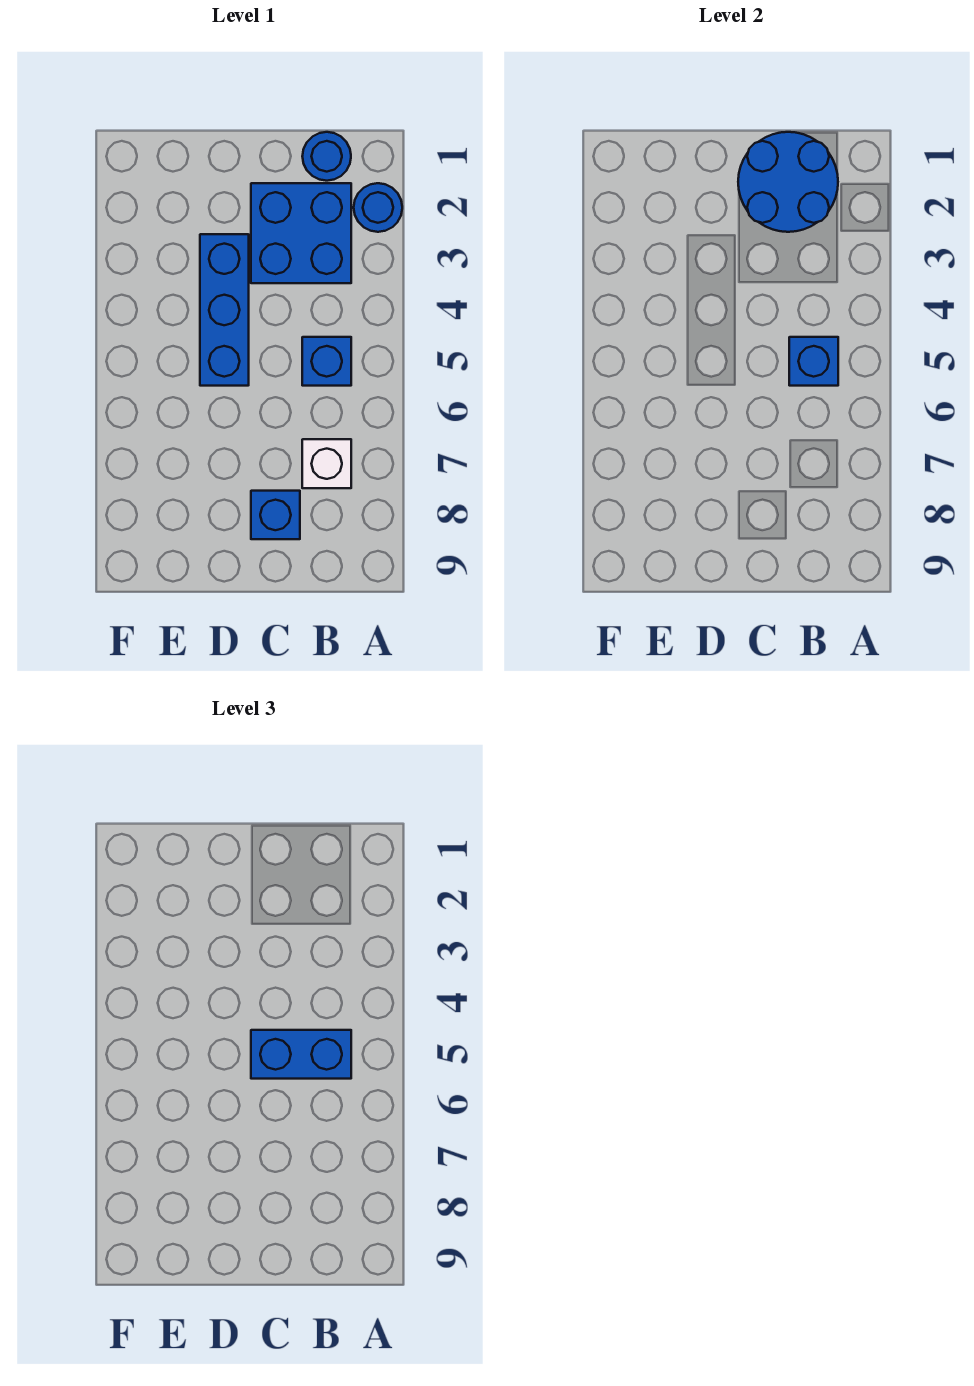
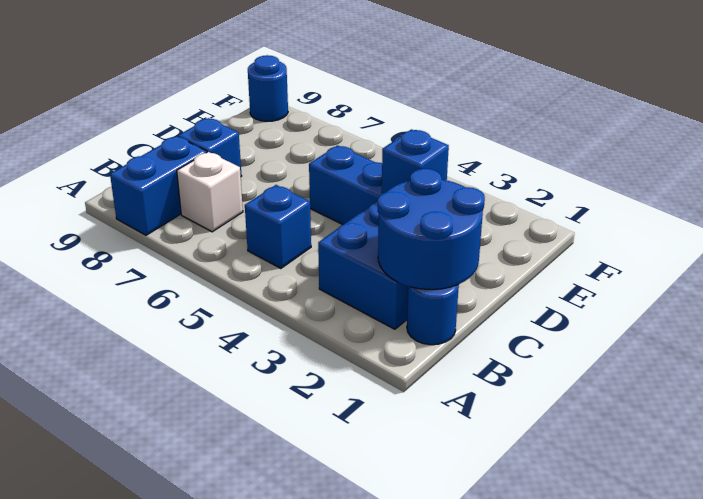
blue 1x1 round brick [354,183,402,232] -> blue 1x1 round brick moved to [248,55,288,121]
blue 1x1 brick [789,337,838,386] -> blue 1x1 brick moved to [382,129,449,194]
blue 1x2 brick [251,1030,351,1079] -> blue 1x2 brick moved to [110,136,207,235]

